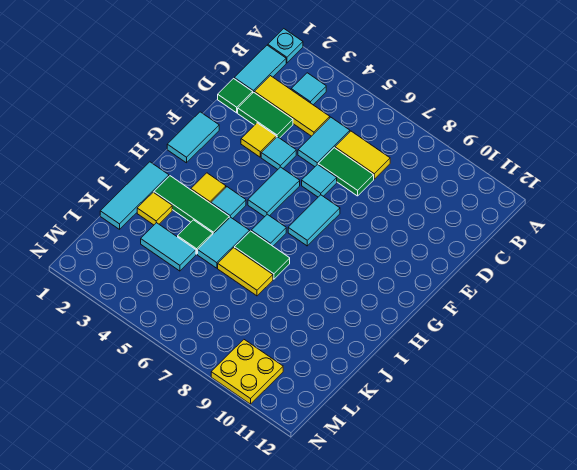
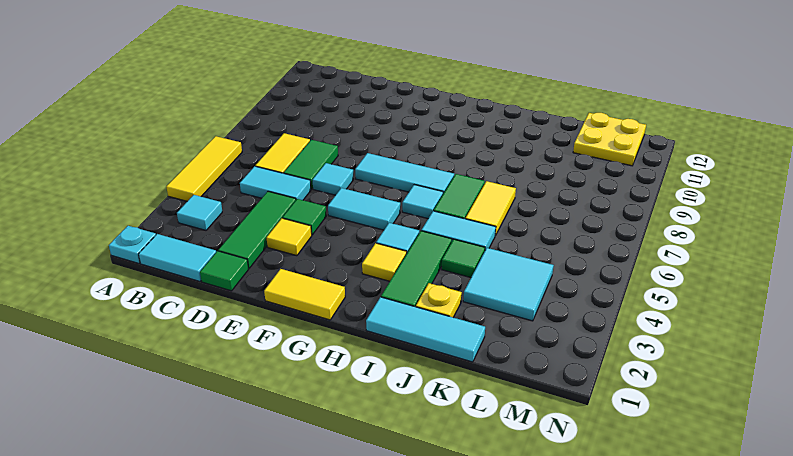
yellow 1x3 tile [254,76,330,136] -> yellow 1x3 tile moved to [166,136,242,201]
green 1x2 tile [238,92,293,138] -> green 1x3 tile [218,191,296,268]
cyan 1x1 tile [261,137,296,169] -> green 1x1 tile [283,199,326,235]
cyan 1x2 tile [167,112,219,163] -> yellow 1x2 tile [264,269,345,320]
cyan 1x2 tile [288,195,340,246] -> cyan 1x3 tile [355,153,454,194]
yellow 1x1 tile [137,192,172,225] -> yellow 1x1 plate [416,283,462,317]
cyan 1x2 tile [141,223,196,271] -> cyan 2x2 tile [463,248,554,321]
yellow 2x2 plate [211,340,283,404] -> yellow 2x2 plate moved to [573,113,646,166]

